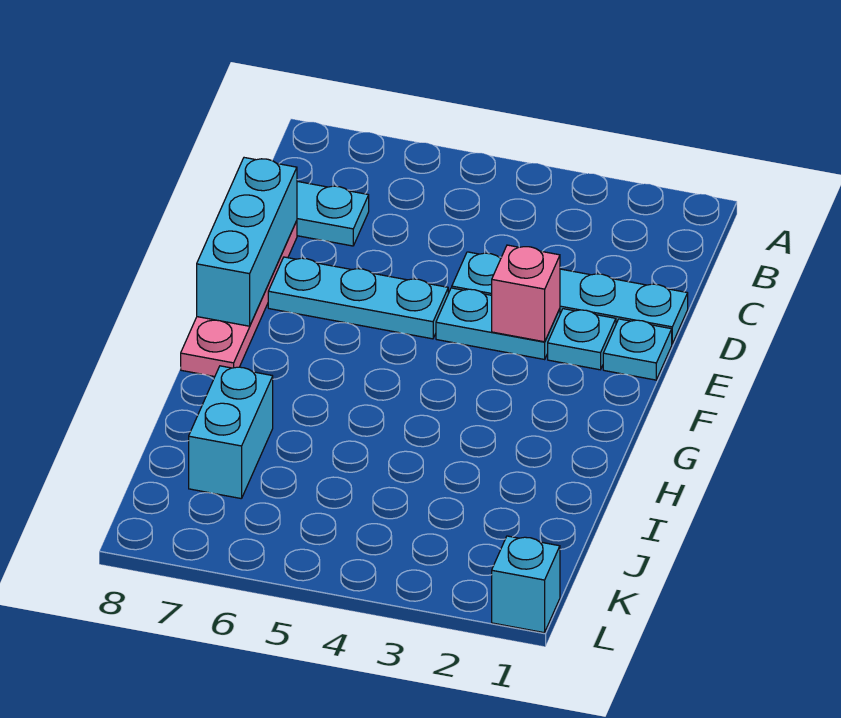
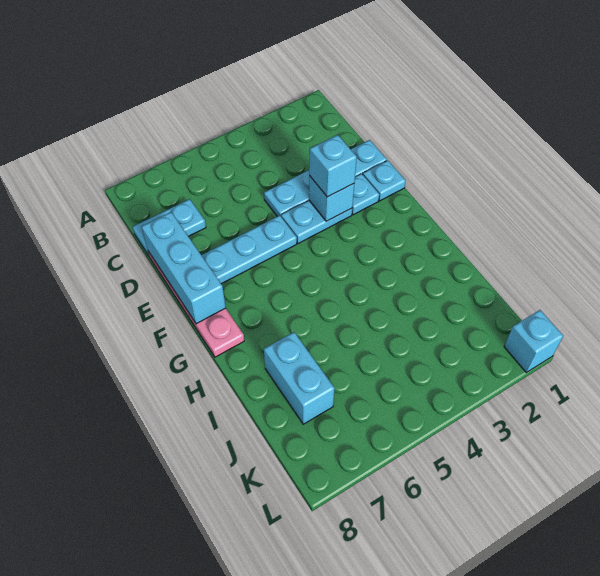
pink 1x1 brick [492,245,560,342] -> cyan 1x1 brick [309,176,354,221]
none -> cyan 1x1 brick [309,135,357,197]

